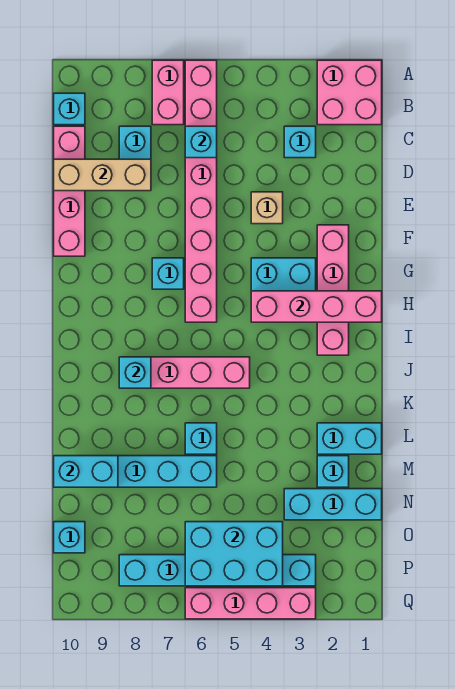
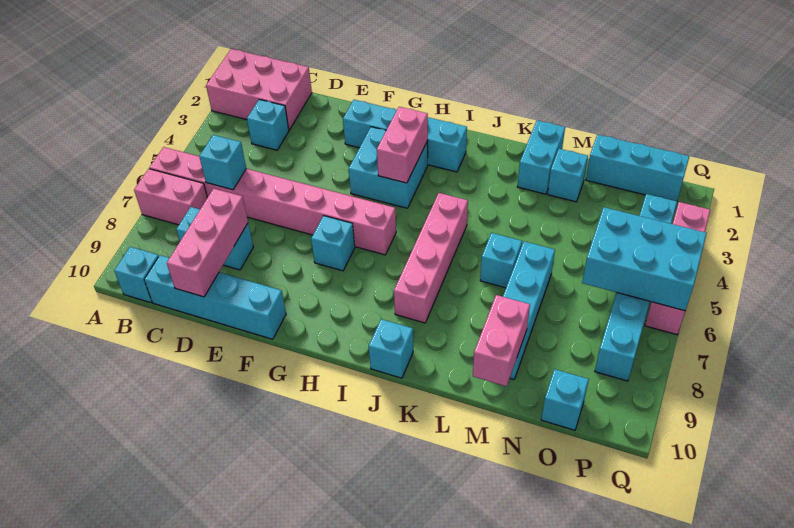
pink 2x2 brick [317,60,382,125] -> pink 2x3 brick [206,49,312,130]
pink 1x4 brick [54,126,85,256] -> cyan 1x4 brick [144,255,286,339]
tan 1x3 brick [54,159,151,191] -> pink 1x3 brick [167,189,248,297]
tan 1x1 brick [251,192,283,224] -> none
pink 1x4 brick [317,225,349,355] -> cyan 1x4 brick [343,100,467,172]
pink 1x4 brick [251,291,382,322] -> pink 1x2 brick [377,107,428,183]
cyan 1x1 brick [119,357,151,388] -> cyan 1x1 brick moved to [369,319,413,378]
cyan 1x2 brick [54,456,118,487] -> pink 1x2 brick [473,295,530,386]
cyan 1x3 brick [284,489,382,520] -> cyan 1x3 brick turned to [586,134,689,201]
cyan 2x3 brick [185,522,283,586] -> cyan 2x3 brick turned to [582,207,707,311]

